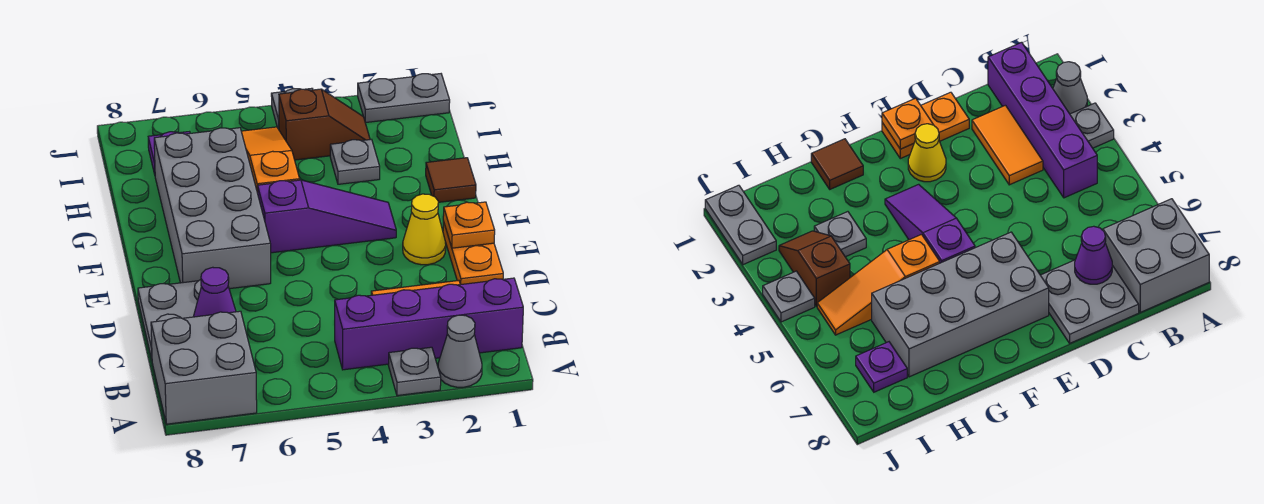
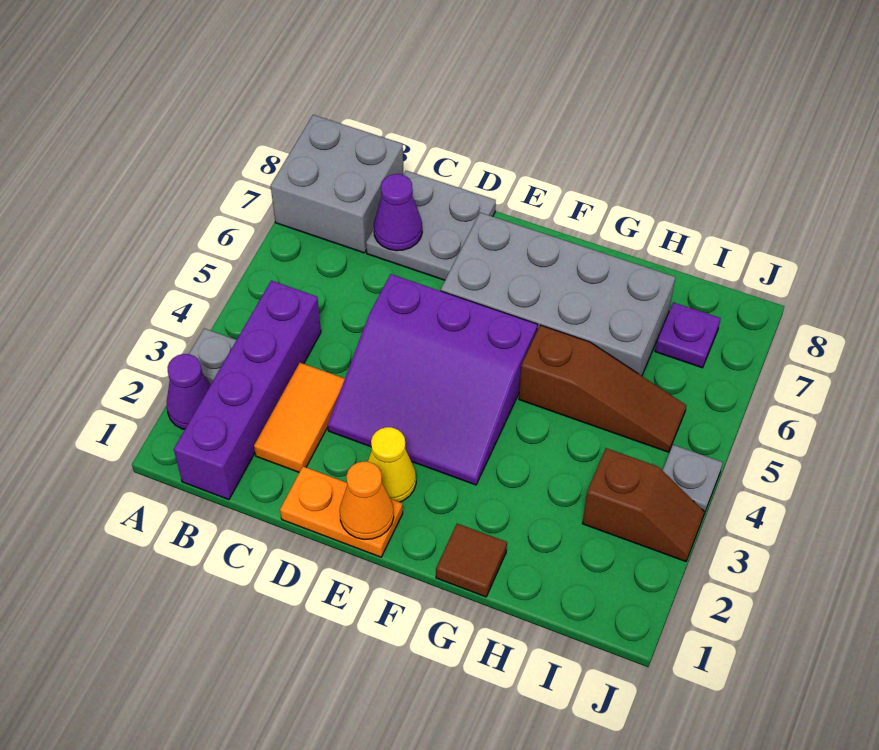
grey 1x1 cone [438,315,482,387] -> purple 1x1 cone [167,354,210,429]
orange 1x1 plate [443,202,495,248] -> orange 1x1 cone [340,462,394,539]
purple 1x3 slope [258,180,396,253] -> purple 3x3 slope [328,274,538,485]
orange 1x3 slope [241,127,300,193] -> brown 1x3 slope [519,325,686,452]
grey 1x1 plate [330,139,380,184] -> none
brown 1x2 slope [279,89,370,160] -> brown 1x2 slope turned to [582,448,704,561]
grey 1x2 plate [358,74,450,123] -> none

